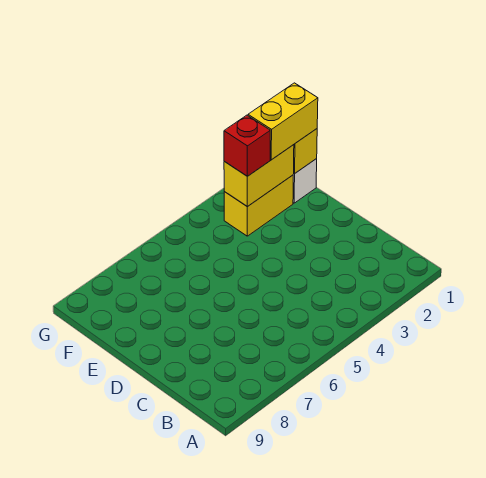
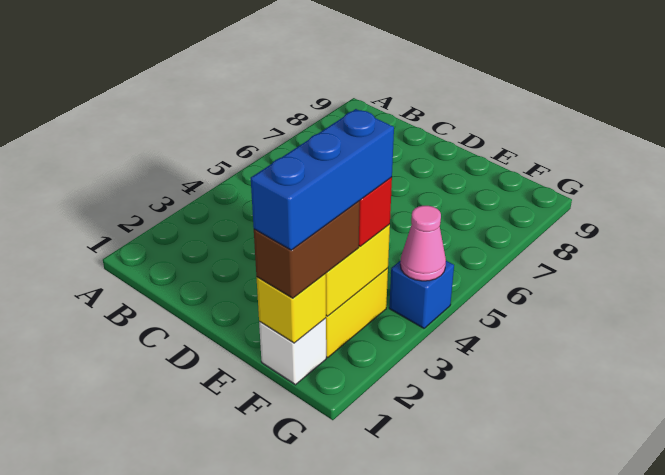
yellow 1x2 brick [248,83,318,160] -> brown 1x2 brick [254,201,360,298]
none -> blue 1x3 brick [251,109,394,250]
none -> blue 1x1 brick [389,261,454,328]
none -> pink 1x1 cone [400,206,446,281]

